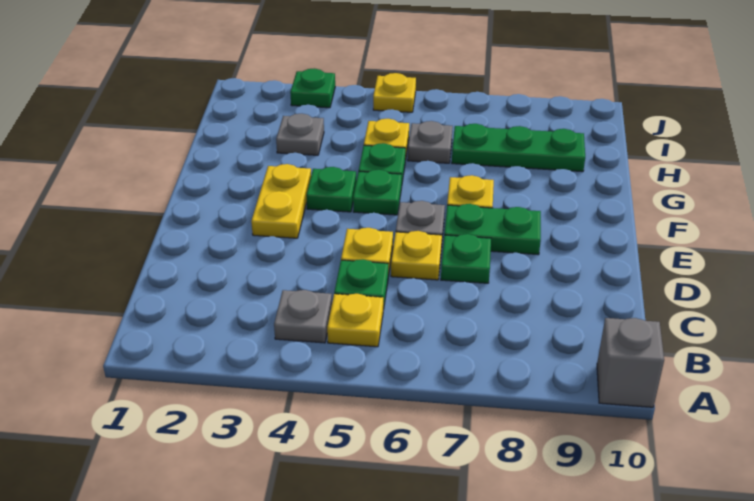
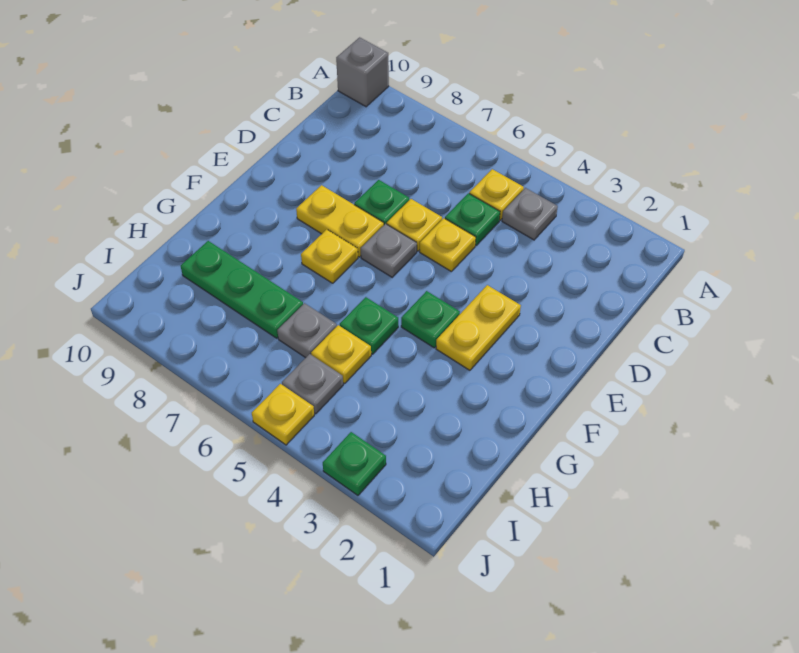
green 1x2 plate [444,204,541,255] -> yellow 1x2 plate [296,185,384,257]
green 1x1 plate [353,170,402,215] -> none
grey 1x1 plate [276,114,324,155] -> grey 1x1 plate moved to [282,354,343,414]

